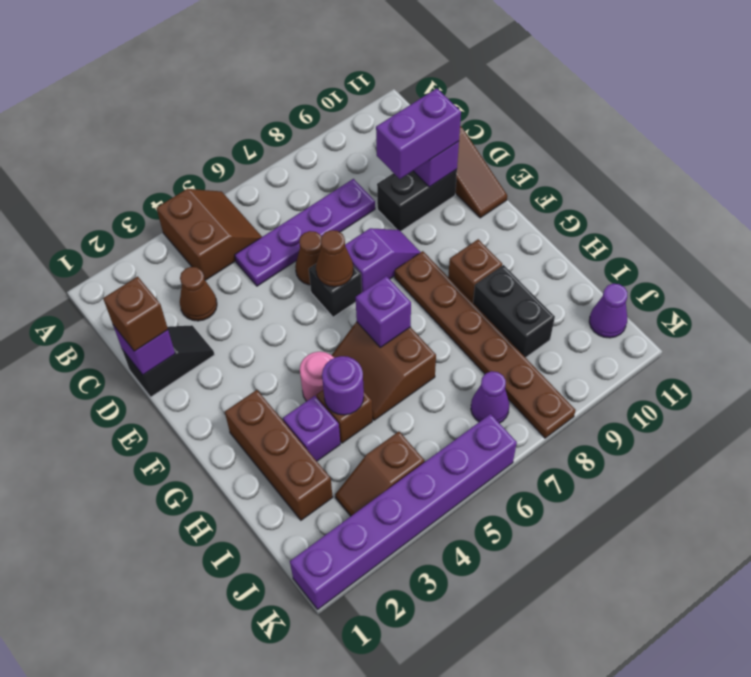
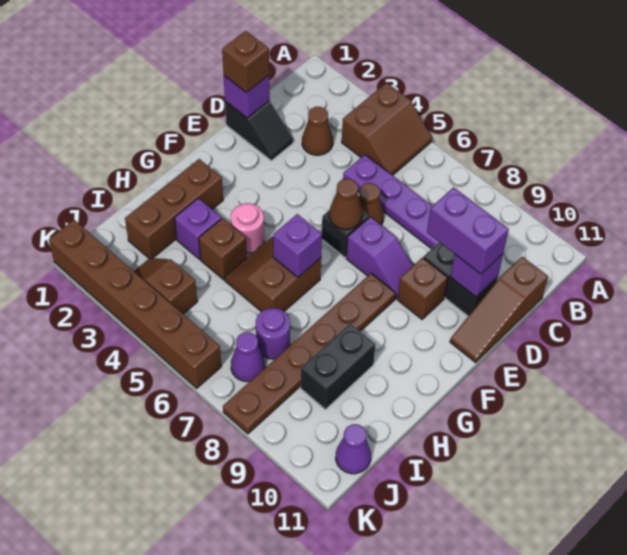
brown 1x1 brick [448,239,502,303] -> brown 1x1 brick moved to [397,258,448,319]
purple 1x1 round brick [322,356,364,415] -> purple 1x1 round brick moved to [256,308,290,359]
purple 1x6 brick [290,414,517,609] -> brown 1x6 brick [49,220,221,388]

